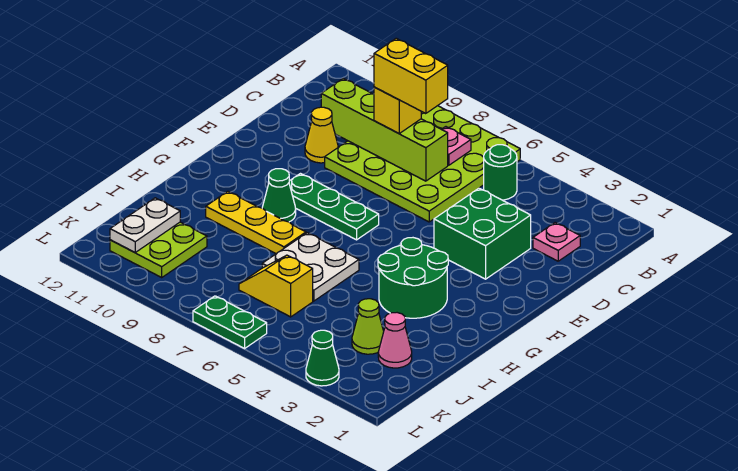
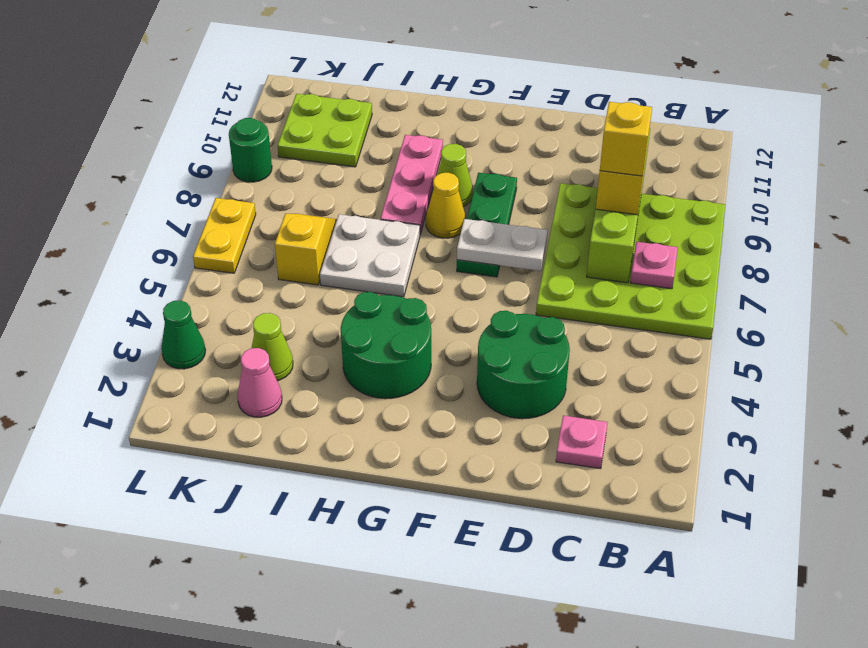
green 1x1 round brick [484,145,517,200] -> green 1x1 round brick moved to [229,118,272,182]
yellow 1x2 brick [374,38,448,114] -> yellow 1x1 brick [600,102,652,176]
green 2x2 brick [434,188,531,279] -> green 2x2 round brick [477,311,570,419]
yellow 1x1 cone [305,107,338,163] -> yellow 1x1 cone moved to [426,173,466,238]
green 1x1 cone [262,169,296,222] -> lime 1x1 cone [437,144,473,207]
yellow 1x3 plate [206,191,306,254] -> pink 1x3 plate [381,135,443,234]
white 1x2 plate [110,198,180,252] -> white 1x2 plate moved to [457,219,548,271]
green 1x2 plate [193,296,267,348] -> yellow 1x2 plate [193,198,256,273]

